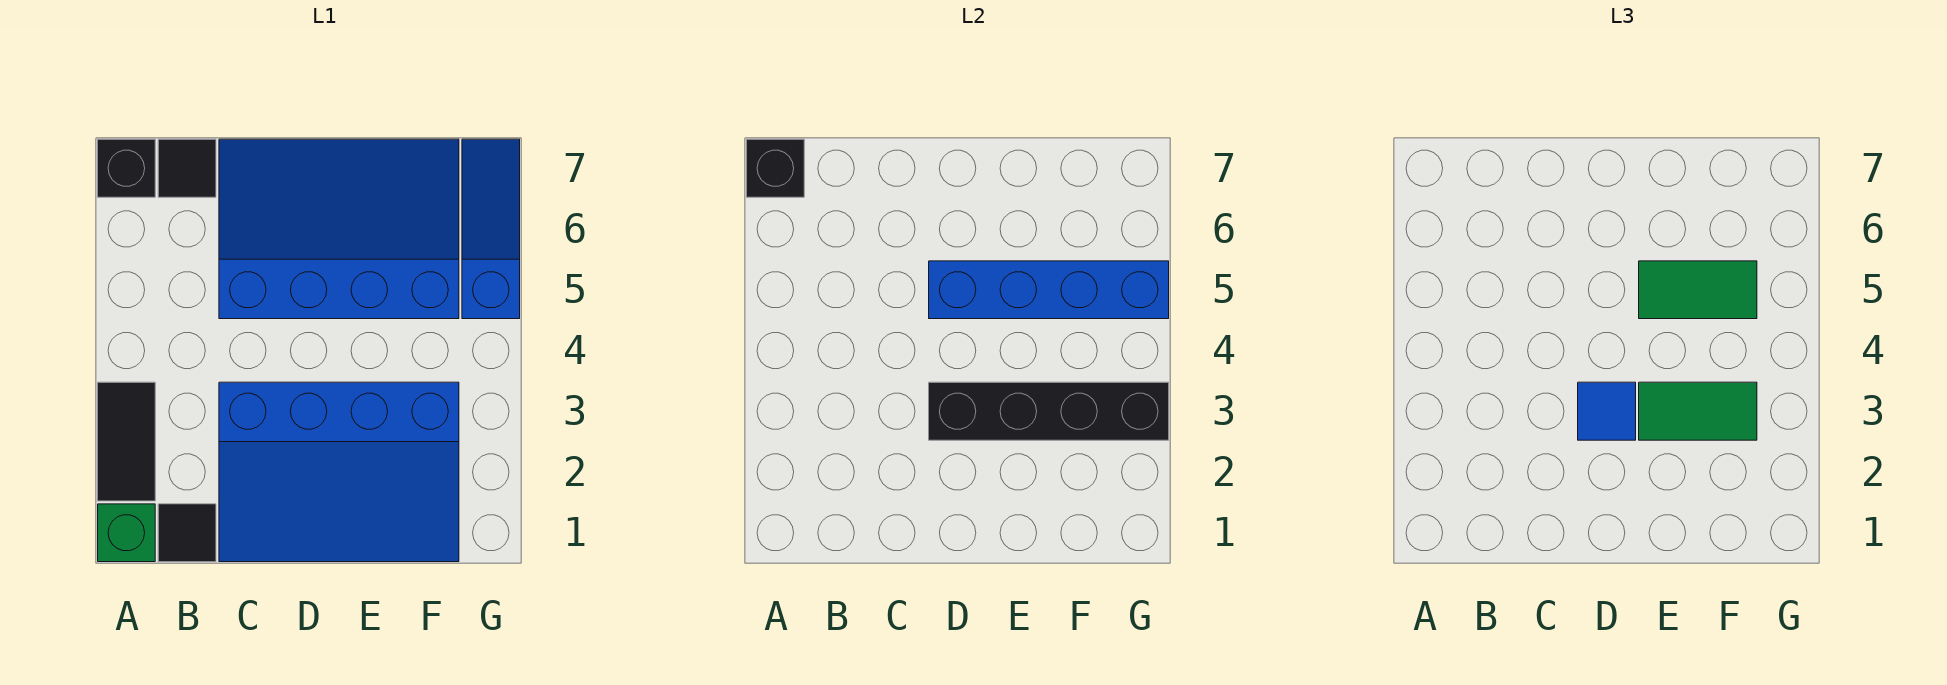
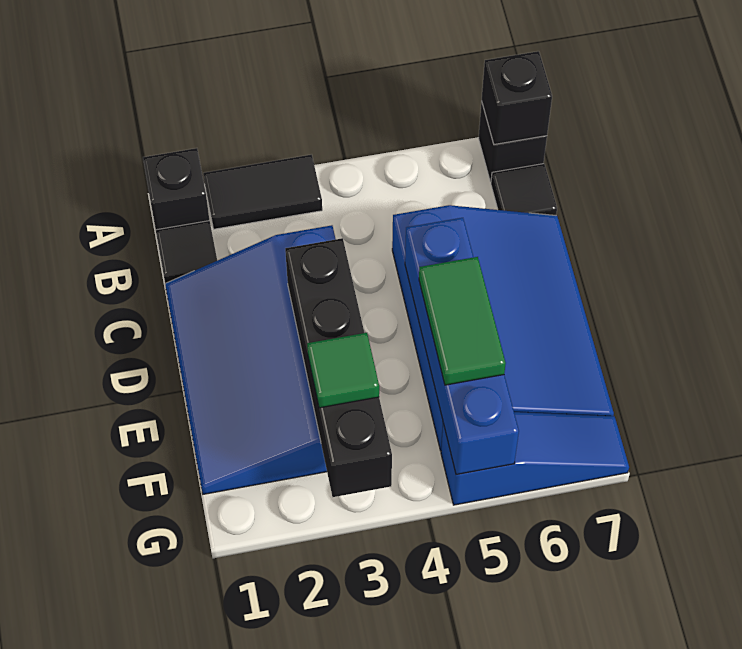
green 1x1 brick [98,504,155,562] -> black 1x1 brick [143,148,209,230]
blue 1x1 tile [1578,382,1636,440] -> none
green 1x2 tile [1639,382,1757,440] -> green 1x1 tile [307,333,379,408]

